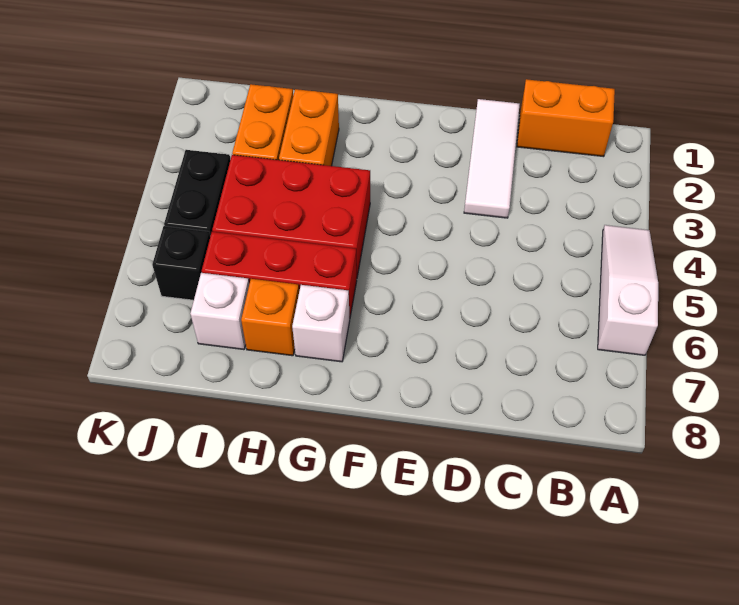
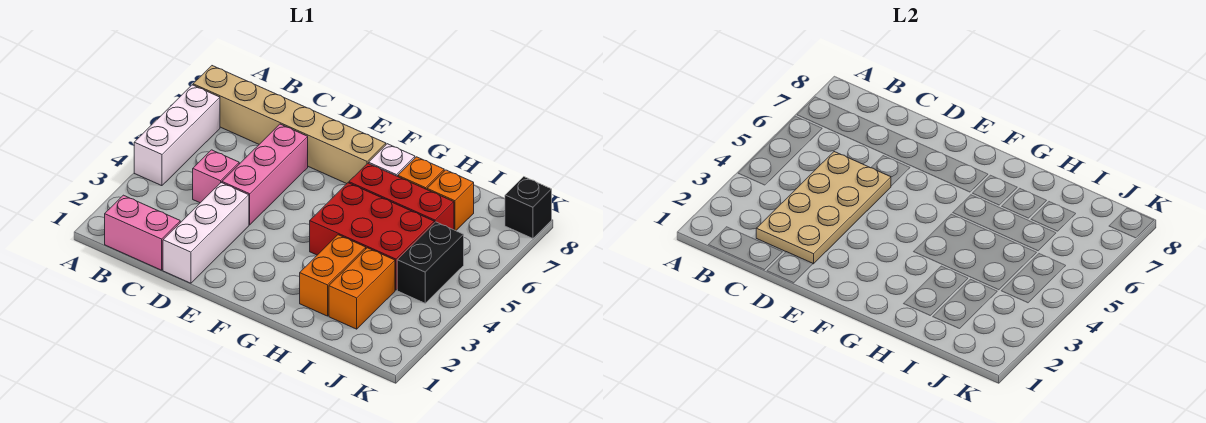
white 1x3 slope [598,225,658,355] -> white 1x3 brick [134,85,220,186]
none -> tan 1x6 brick [193,66,386,184]
orange 1x2 brick [517,79,615,157] -> pink 1x2 brick [105,195,180,270]
none -> tan 2x4 plate [756,152,891,264]
none -> pink 1x1 brick [193,150,239,203]
white 1x3 tile [464,99,520,218] -> white 1x3 brick [163,183,249,283]
none -> pink 1x3 brick [222,124,308,225]
white 1x1 brick [190,273,249,350] -> orange 1x1 brick [427,170,474,231]
black 1x1 brick [152,226,210,300] -> black 1x1 brick moved to [505,177,552,238]

